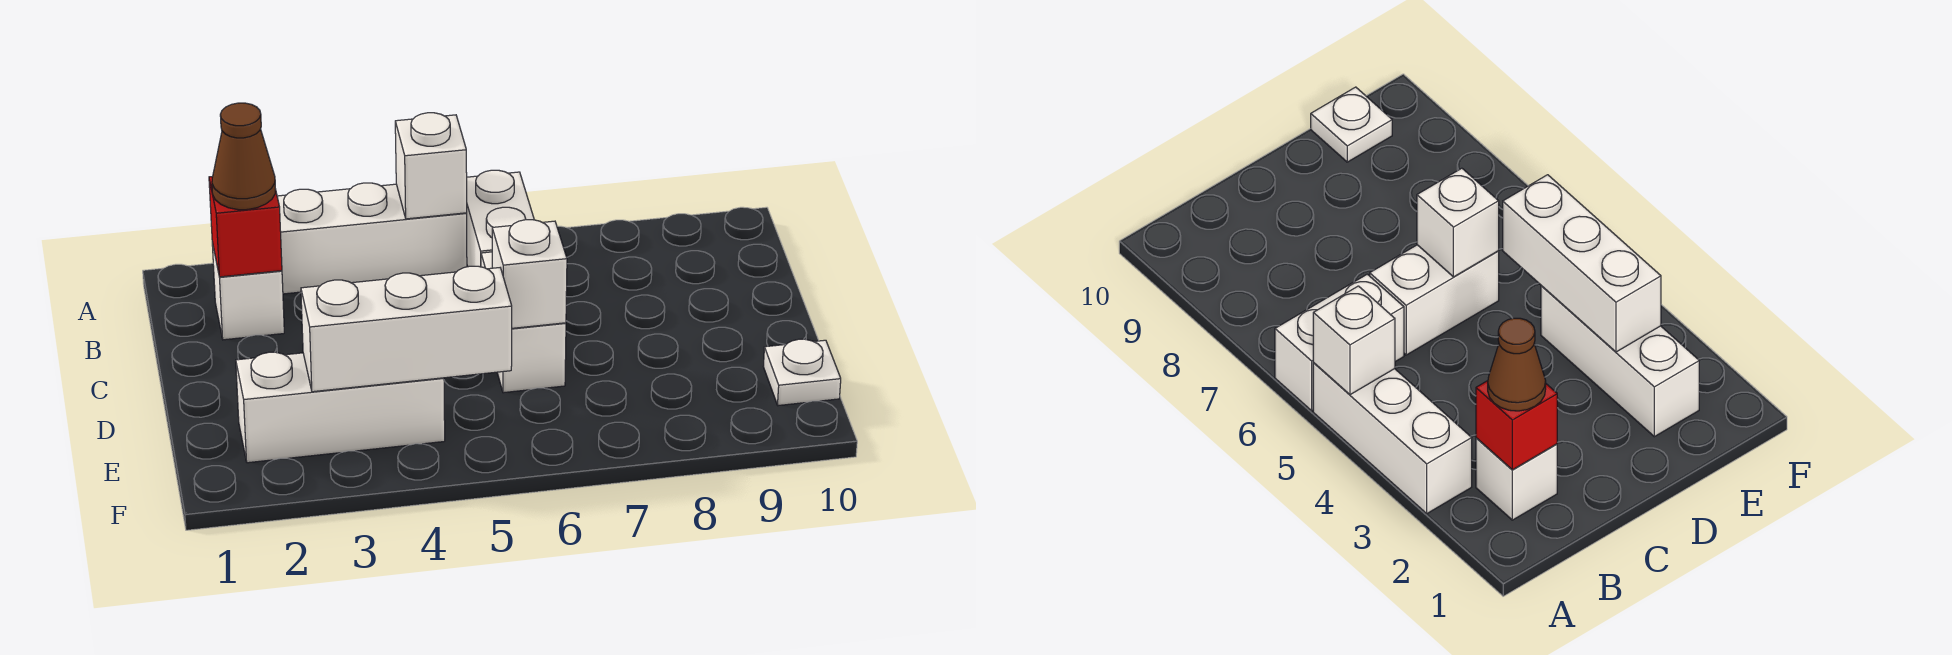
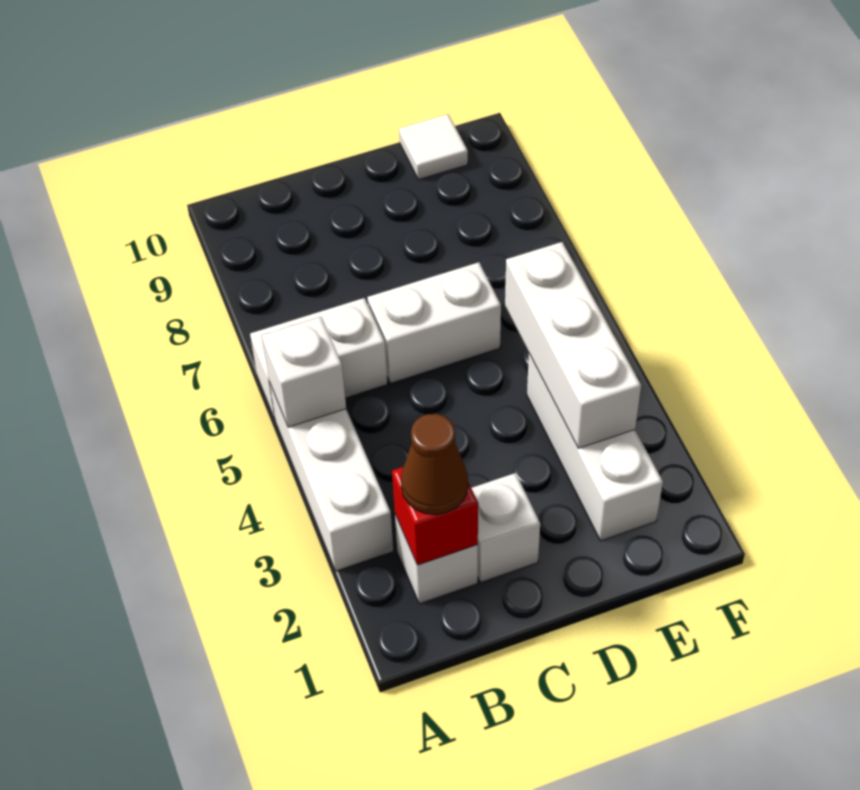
white 1x1 brick [492,219,567,328] -> white 1x1 brick moved to [472,473,540,582]
white 1x1 plate [763,339,841,406] -> white 1x1 tile [399,114,468,180]

